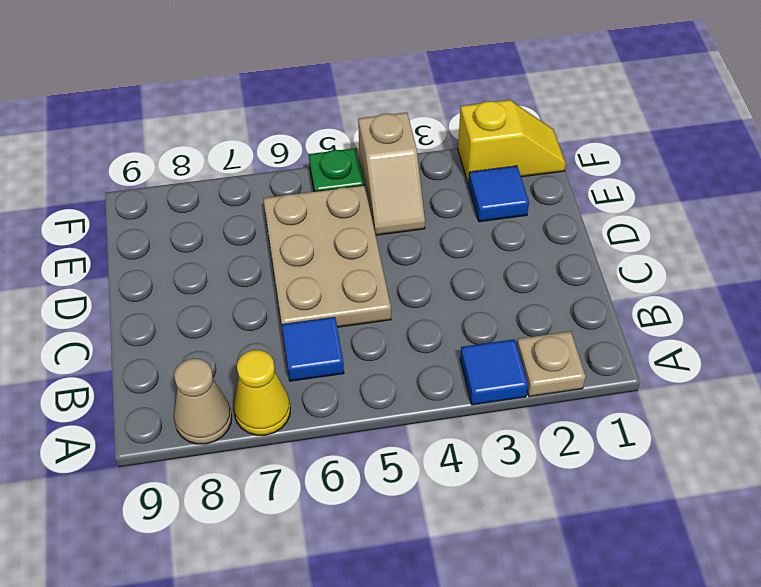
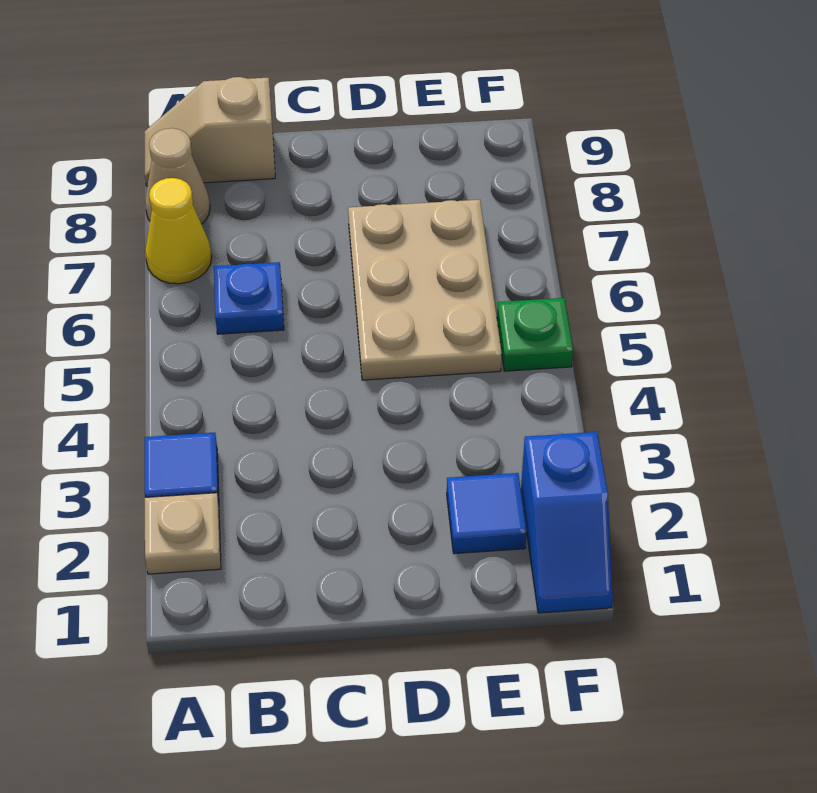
blue 1x1 tile [282,317,344,381] -> blue 1x1 plate [214,262,284,334]
tan 2x3 plate [263,185,391,327] -> tan 2x3 plate turned to [348,200,502,380]
tan 1x2 slope [358,113,425,235] -> tan 1x2 slope moved to [145,77,275,186]
yellow 1x2 slope [458,100,566,183] -> blue 1x2 slope [521,432,613,613]

